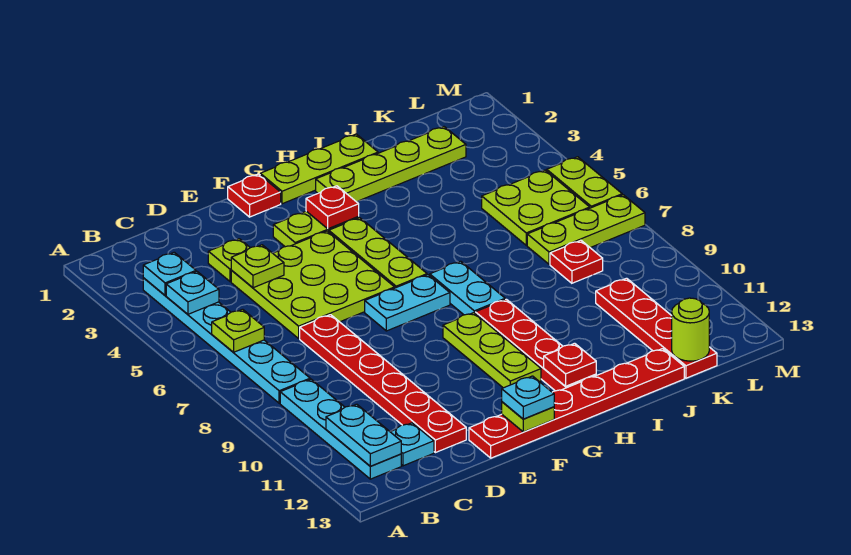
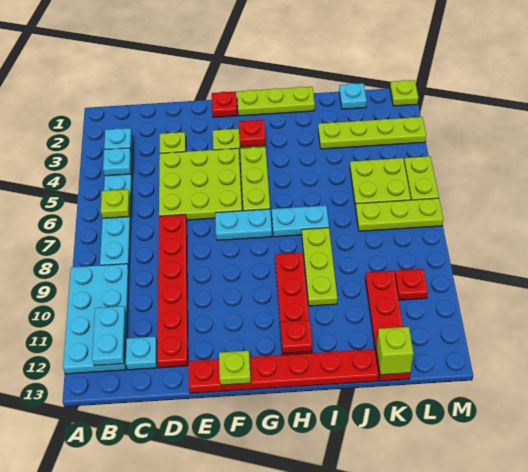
cyan 1x4 plate [280,379,401,479] -> cyan 2x4 plate [63,264,129,374]
lime 1x1 plate [231,245,284,288] -> lime 1x1 plate moved to [390,80,418,106]
cyan 1x1 plate [502,376,554,419] -> cyan 1x1 plate moved to [339,83,367,109]
lime 1x3 plate [443,313,541,388] -> lime 1x3 plate moved to [302,228,337,306]
lime 1x4 plate [316,127,466,202] -> lime 1x4 plate moved to [318,117,426,149]
cyan 1x2 plate [430,261,505,315] -> cyan 1x2 plate turned to [272,205,329,237]
red 1x1 plate [550,240,603,283] -> red 1x1 plate moved to [395,269,428,300]
lime 1x1 round brick [672,298,709,361] -> lime 1x1 brick [376,327,413,375]

